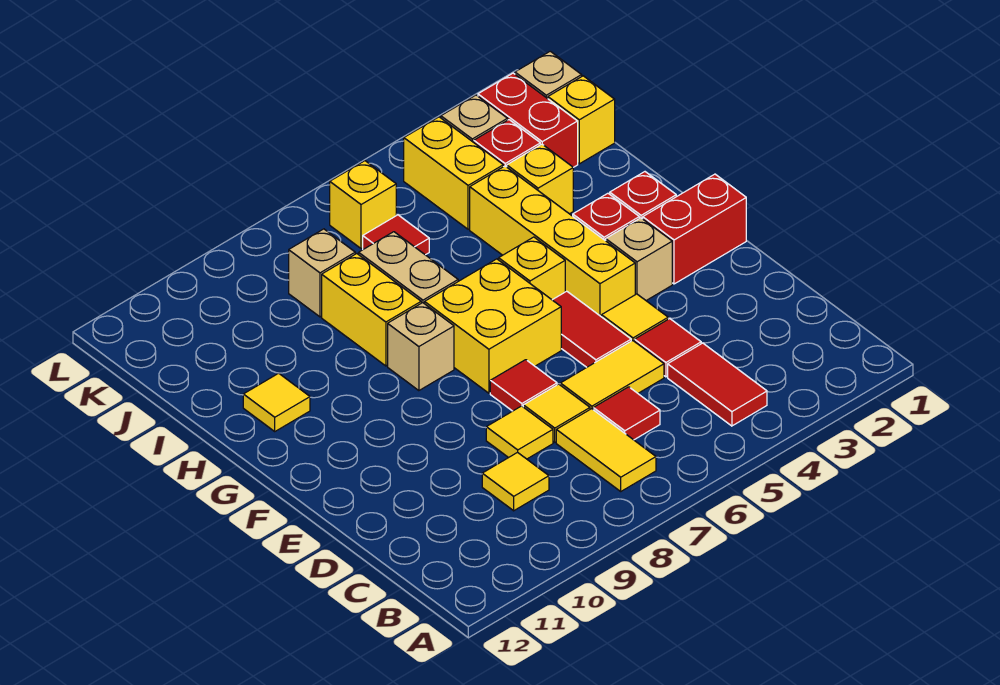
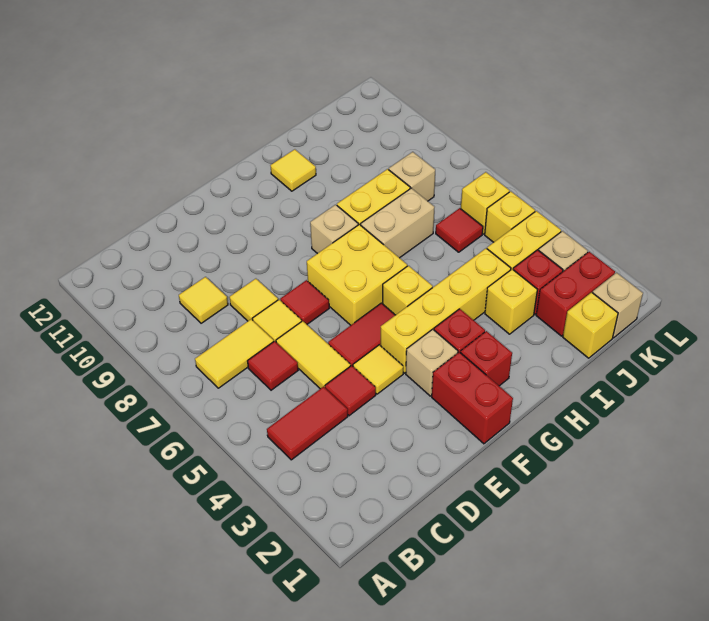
none -> yellow 1x1 brick [485,191,535,242]

